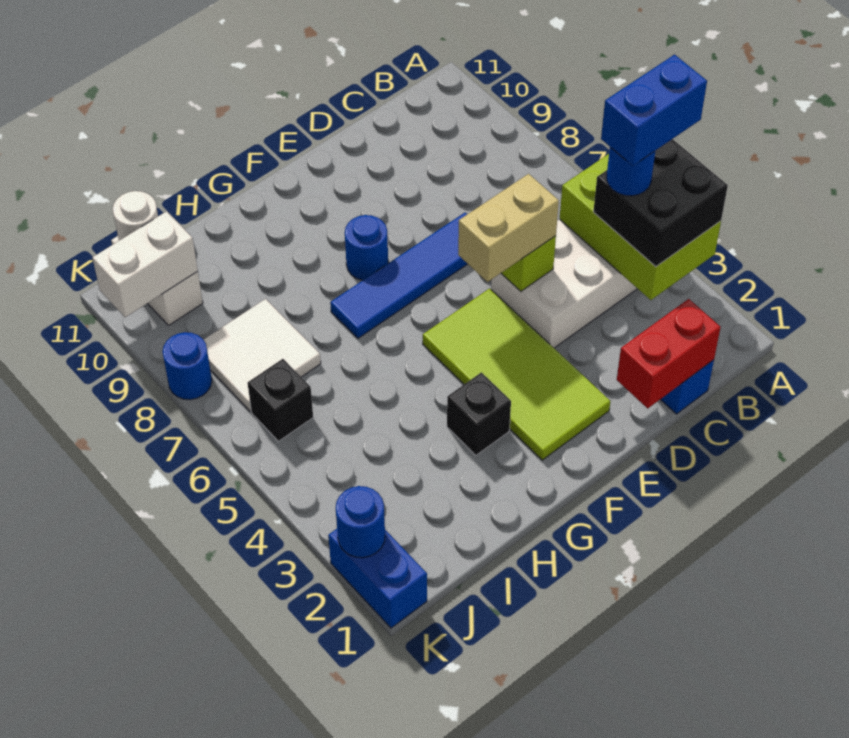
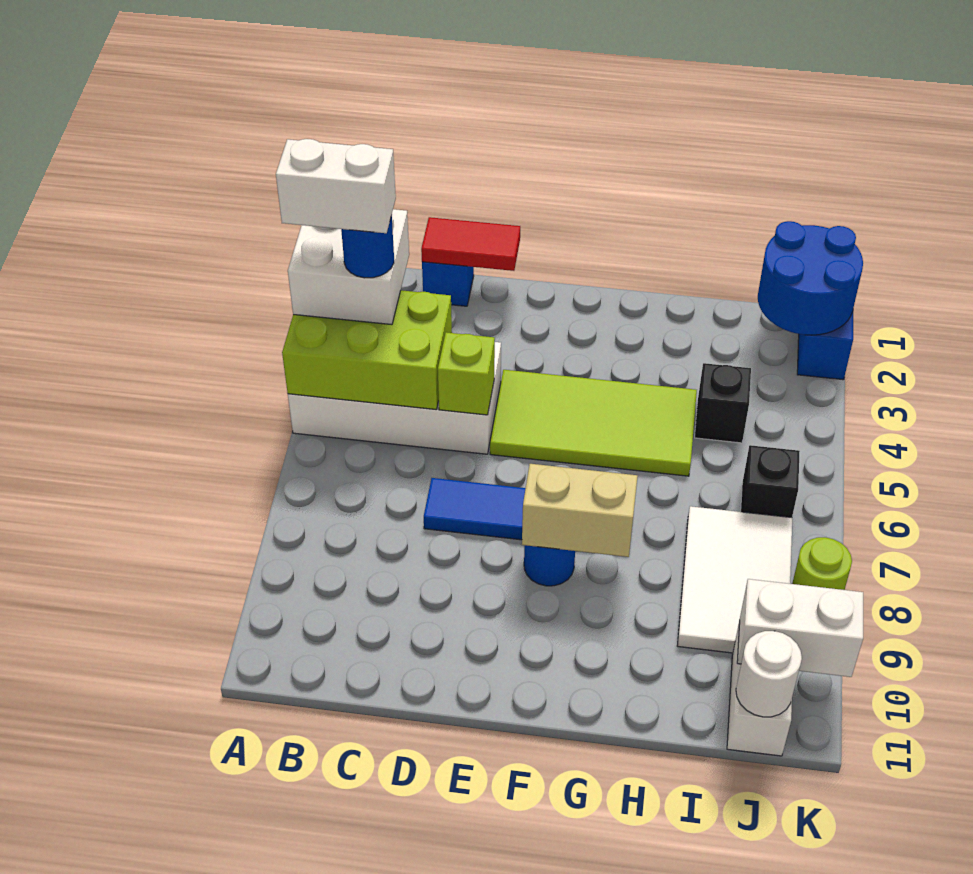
lime 2x3 brick [560,154,721,300] -> lime 2x3 brick turned to [282,290,452,409]
black 2x2 brick [593,139,728,267] -> white 2x2 brick [288,209,409,325]
blue 1x2 brick [601,55,707,166] -> white 1x2 brick [276,139,396,233]
red 1x2 brick [617,299,721,408] -> red 1x2 tile [421,217,520,271]
tan 1x2 brick [458,174,559,282] -> tan 1x2 brick moved to [522,464,638,557]
lime 2x4 tile [423,288,611,460] -> lime 2x4 tile turned to [490,370,697,476]
black 1x1 brick [447,372,511,455] -> black 1x1 brick moved to [695,363,751,443]
white 2x2 tile [203,299,321,411] -> white 2x3 tile [677,506,792,653]
blue 1x1 round brick [336,486,385,558] -> blue 2x2 round brick [758,221,863,335]
blue 1x1 round brick [162,332,212,400] -> lime 1x1 round brick [792,537,852,590]

